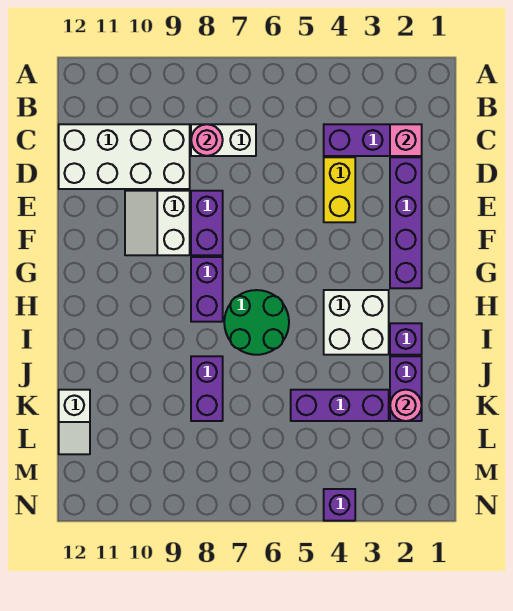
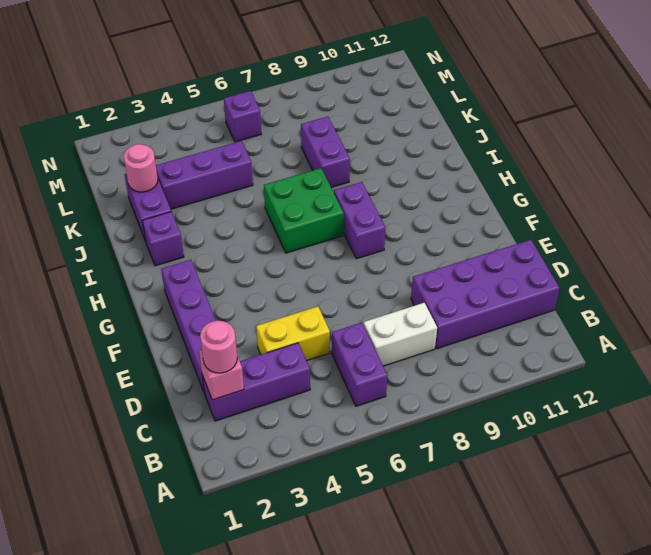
pink 1x1 round brick [191,124,223,156] -> pink 1x1 round brick moved to [200,321,237,373]
white 2x4 brick [59,124,190,189] -> purple 2x4 brick [411,240,560,349]
yellow 1x2 brick [324,157,355,222] -> yellow 1x2 brick turned to [256,307,330,361]
purple 1x2 brick [191,191,223,255] -> purple 1x2 brick moved to [332,322,387,406]
white 2x2 slope [125,191,190,255] -> none
white 2x2 brick [324,290,389,355] -> none
green 2x2 round brick [224,290,289,355] -> green 2x2 brick [264,168,344,253]
white 1x2 slope [59,390,90,454] -> none
purple 1x1 brick [324,489,355,521] -> purple 1x1 brick moved to [224,91,261,142]

